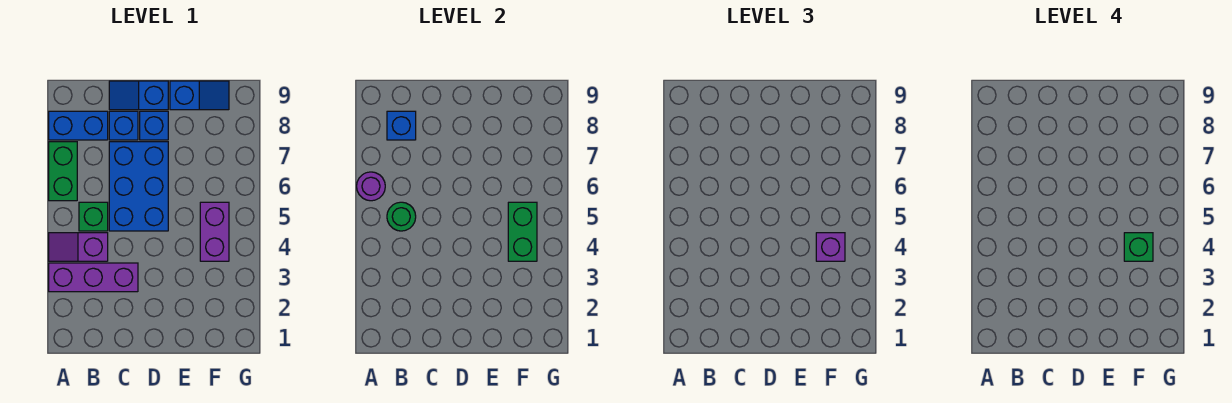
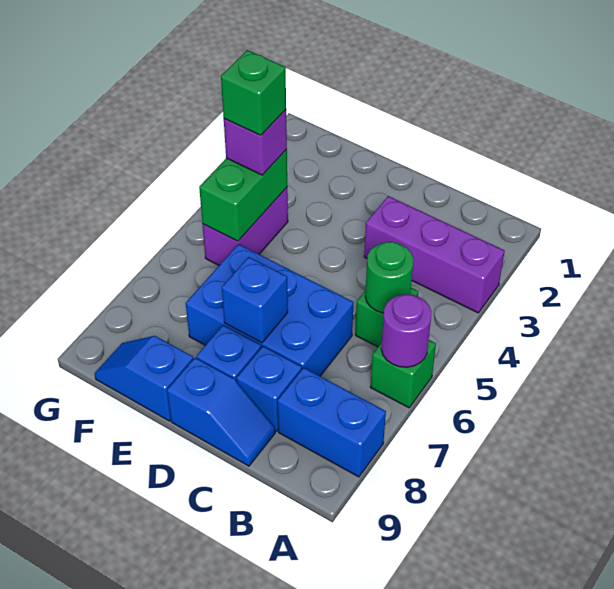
purple 1x2 slope [49,233,108,261] -> none
green 1x2 brick [49,142,77,201] -> green 1x1 brick [371,340,436,408]
blue 1x1 brick [387,111,416,140] -> blue 1x1 brick moved to [222,257,288,343]
blue 2x3 brick [109,142,168,231] -> blue 2x3 brick turned to [186,244,354,376]

